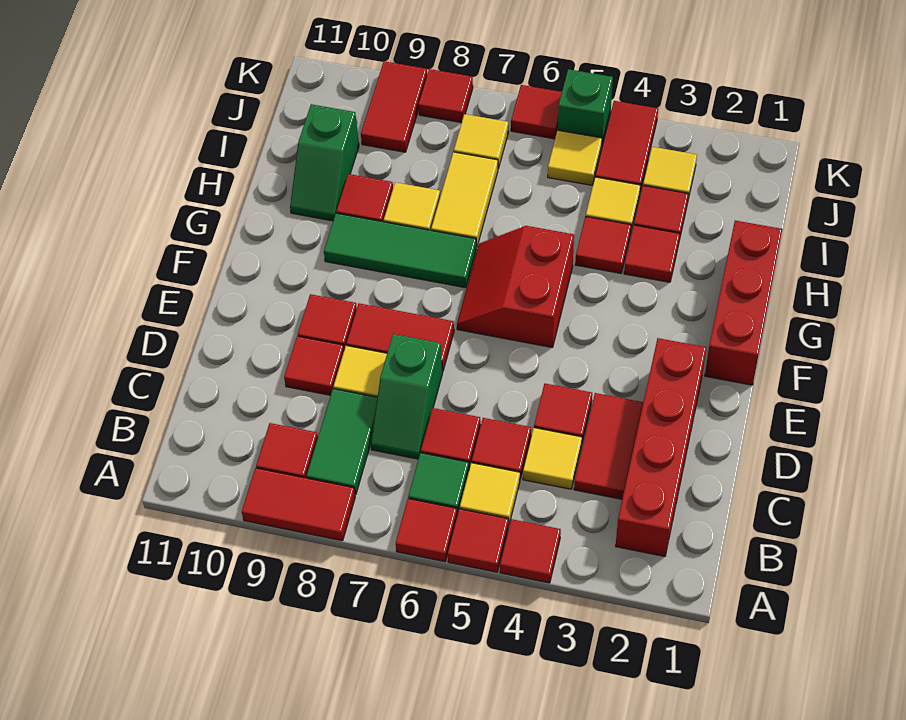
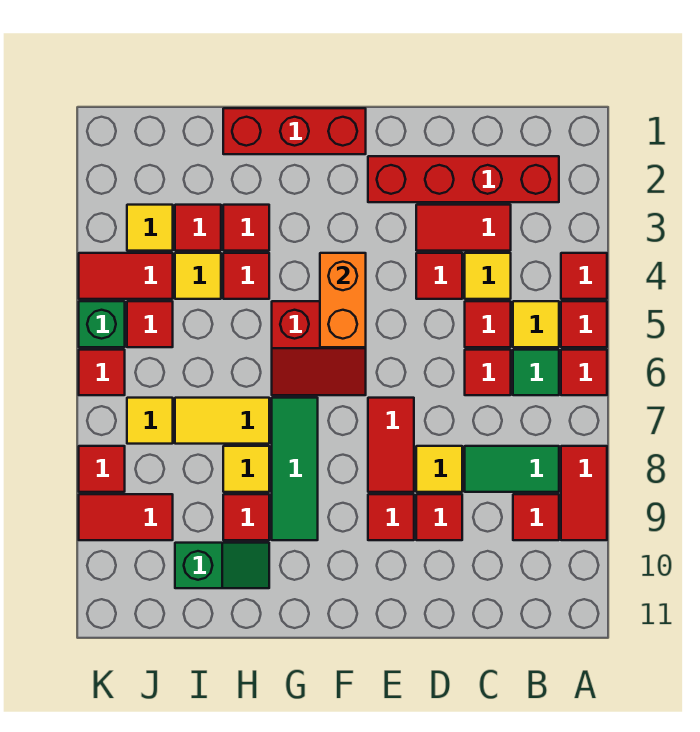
green 1x2 slope [371,334,443,459] -> none
none -> orange 1x2 brick [320,253,366,347]
yellow 1x1 tile [548,130,602,185] -> red 1x1 tile [127,301,173,347]

